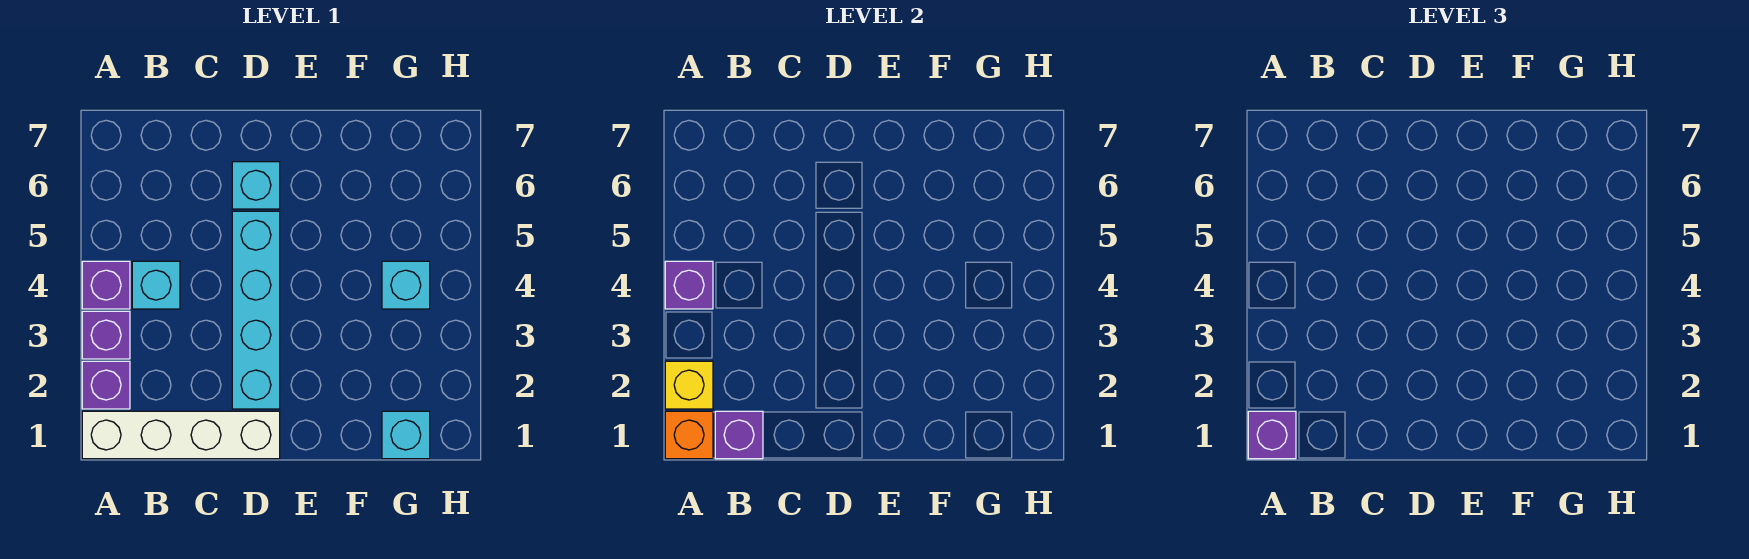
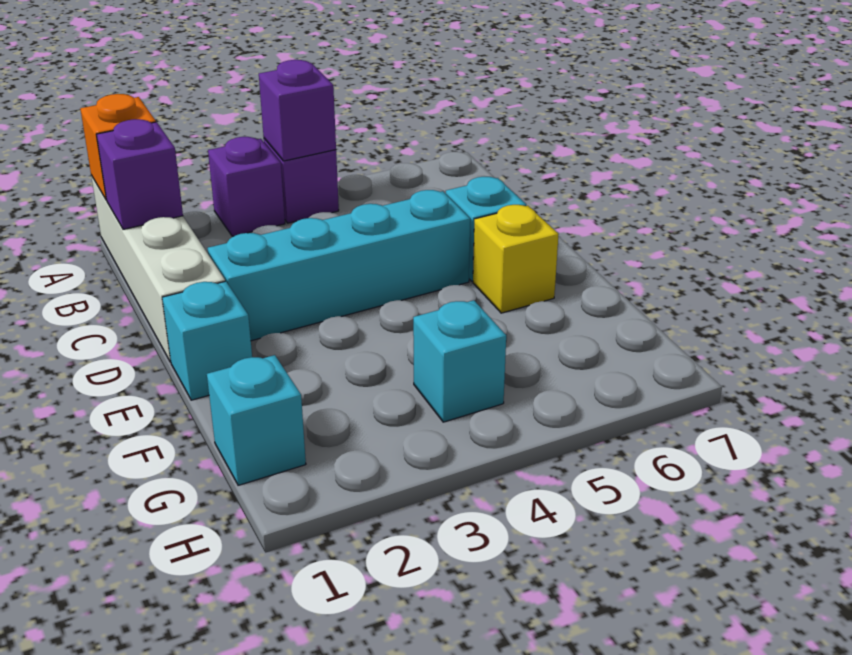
purple 1x1 brick [1248,411,1296,459] -> none
purple 1x1 brick [82,361,130,409] -> none
yellow 1x1 brick [665,361,713,409] -> yellow 1x1 brick moved to [473,205,559,313]
cyan 1x1 brick [132,261,180,309] -> cyan 1x1 brick moved to [162,281,252,400]

